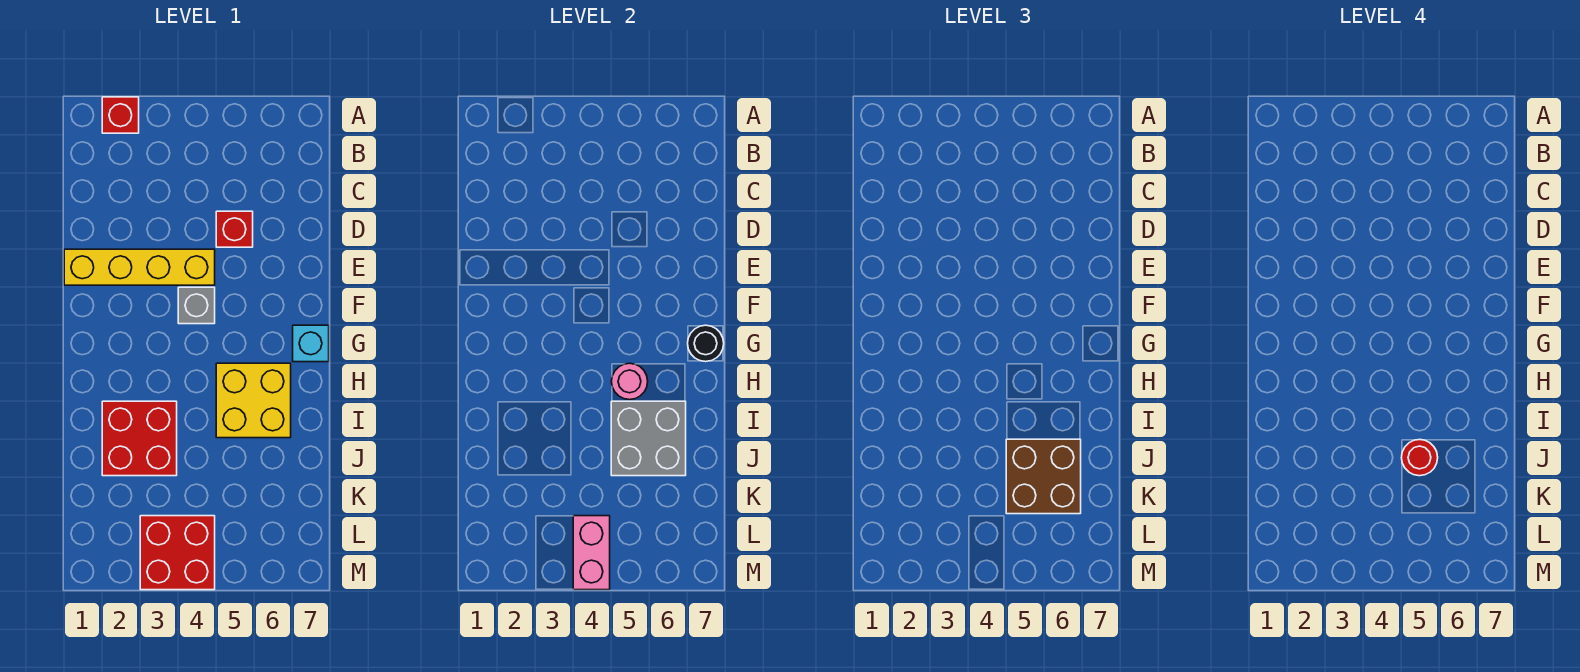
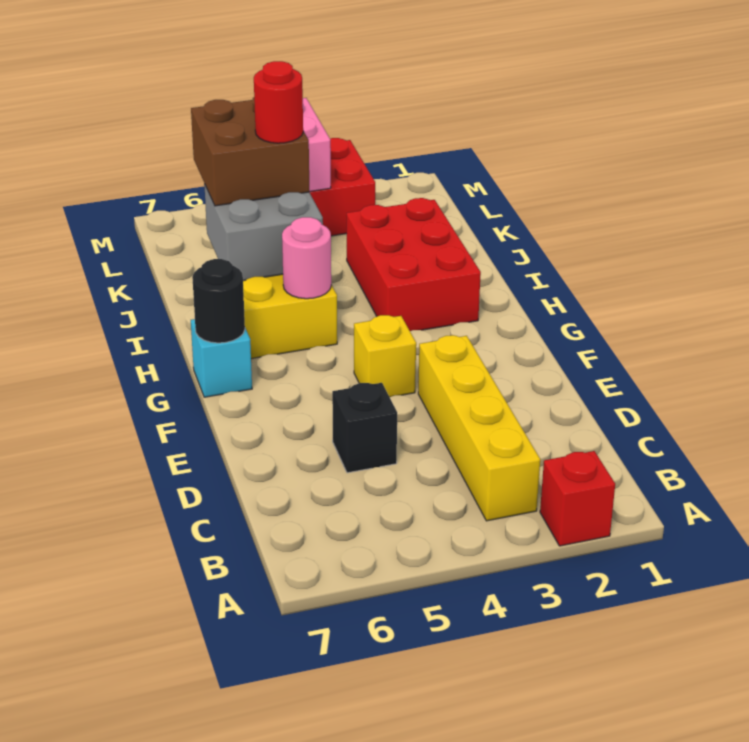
red 1x1 brick [216,211,253,247] -> black 1x1 brick [332,383,397,473]
yellow 1x4 brick [64,249,215,285] -> yellow 1x4 brick turned to [418,335,540,521]
grey 1x1 brick [178,287,215,324] -> yellow 1x1 brick [354,315,416,397]
red 2x2 brick [102,401,177,476] -> red 2x3 brick [347,198,481,331]

